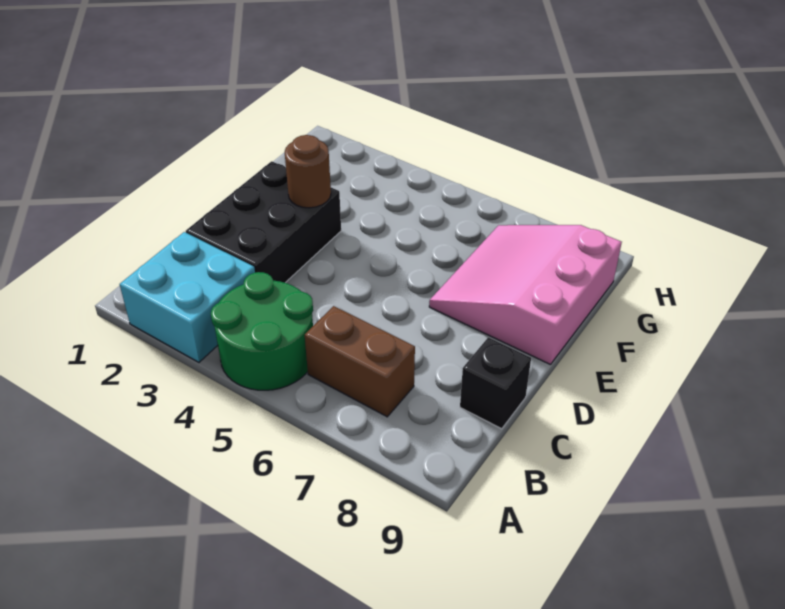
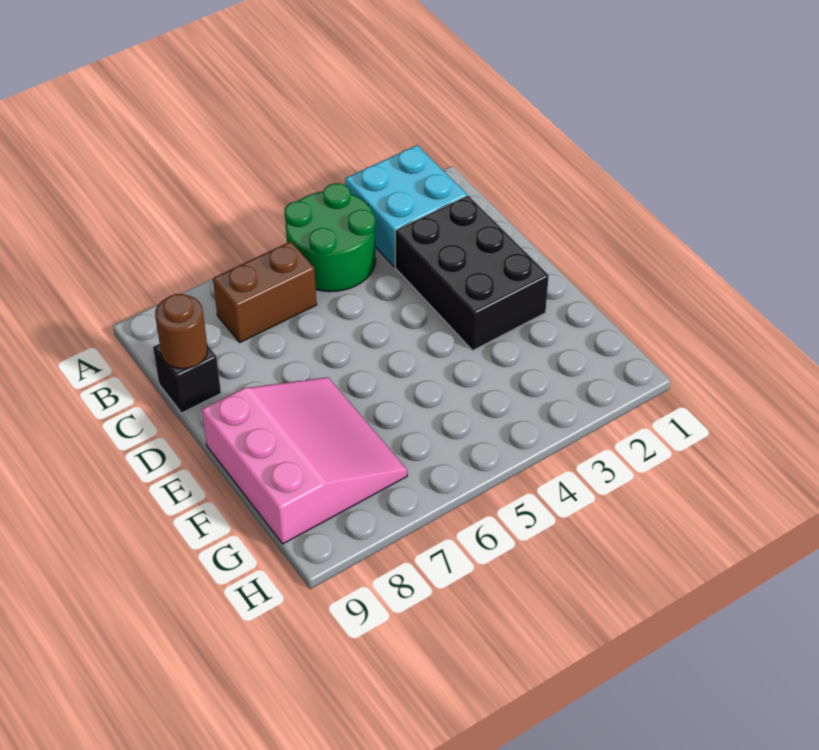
brown 1x1 round brick [285,135,331,208] -> brown 1x1 round brick moved to [155,294,208,369]

